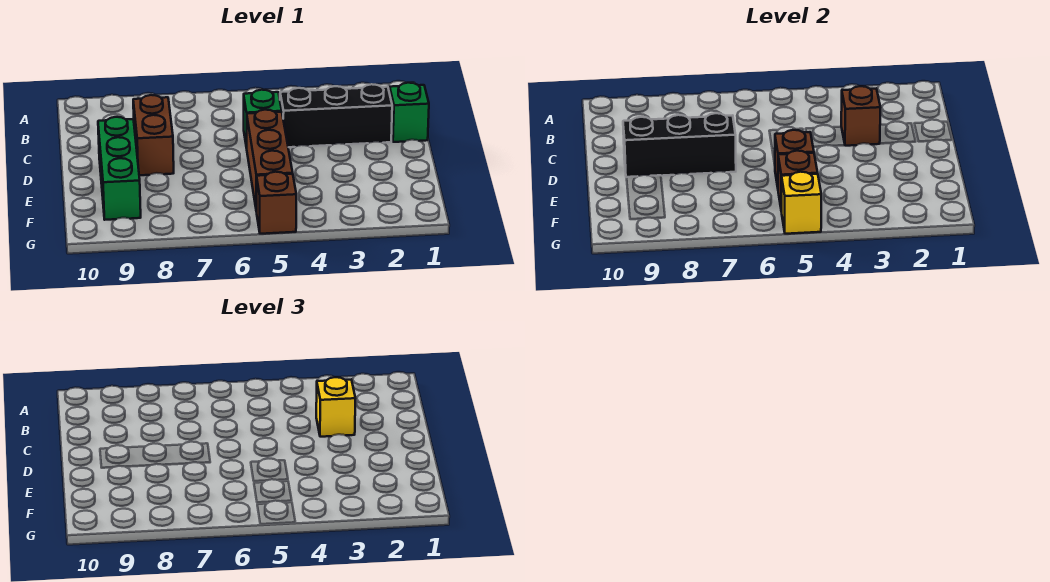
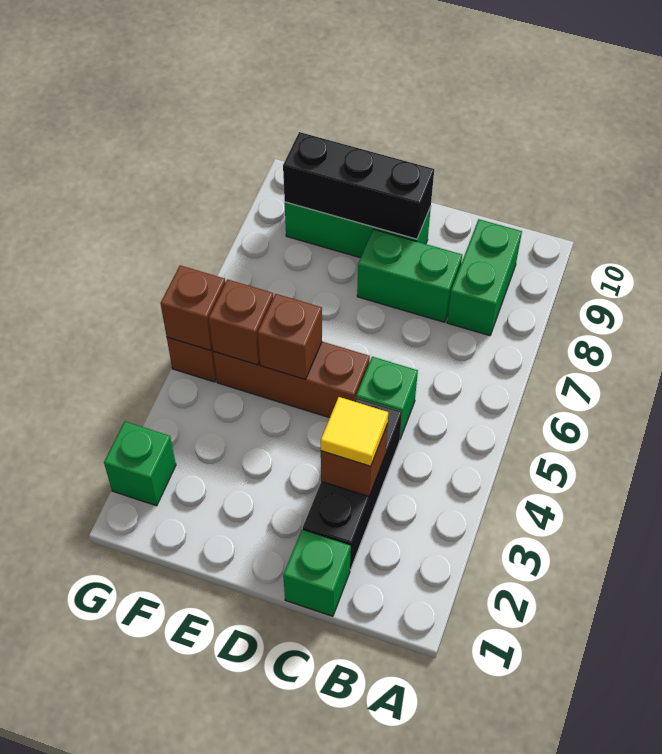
none -> green 1x2 brick [447,219,522,336]
yellow 1x1 brick [316,377,356,437] -> yellow 1x1 tile [321,397,388,466]
brown 1x2 brick [133,95,174,175] -> green 1x2 brick [357,229,462,322]
black 1x3 brick [623,113,736,177] -> black 1x3 brick turned to [283,132,434,239]
none -> green 1x1 brick [104,422,176,506]
yellow 1x1 brick [782,172,821,234] -> brown 1x1 brick [160,265,225,350]

